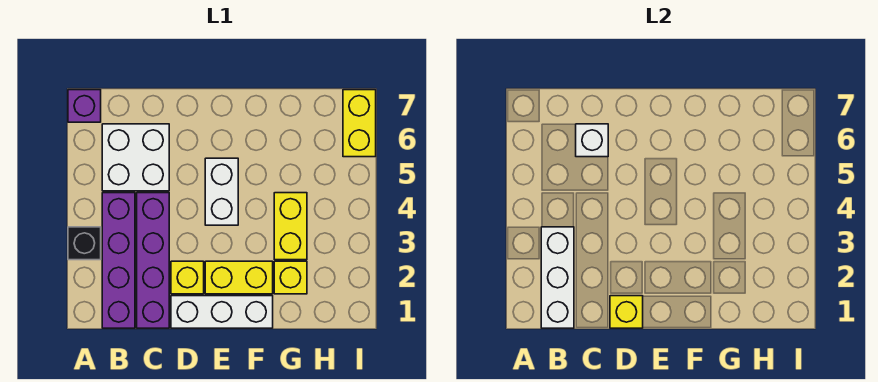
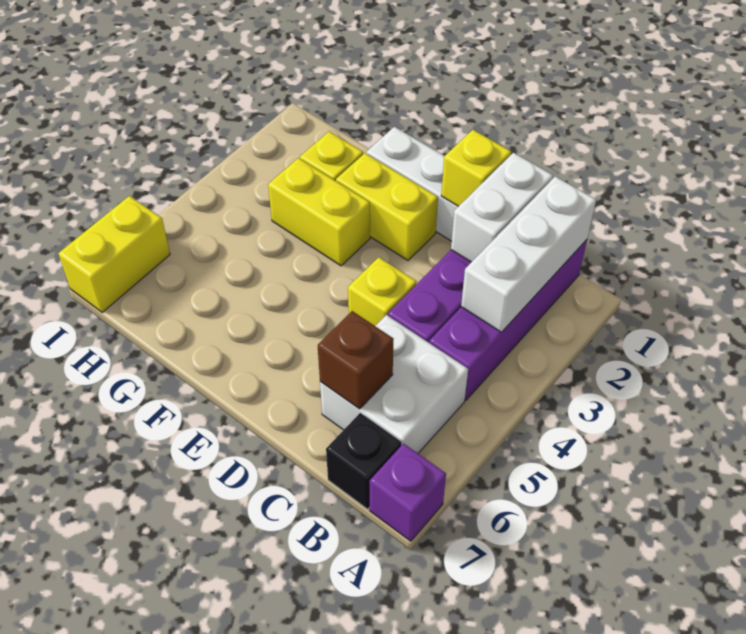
black 1x1 brick [68,227,101,260] -> black 1x1 brick moved to [326,413,401,509]
white 1x1 brick [576,124,608,157] -> brown 1x1 brick [318,311,393,409]
yellow 1x1 brick [171,261,204,294] -> yellow 1x1 brick moved to [348,257,417,326]
white 1x2 brick [205,158,238,225] -> white 1x2 brick moved to [451,153,553,262]
yellow 1x2 brick [274,193,307,260] -> yellow 1x2 brick turned to [268,158,370,266]

